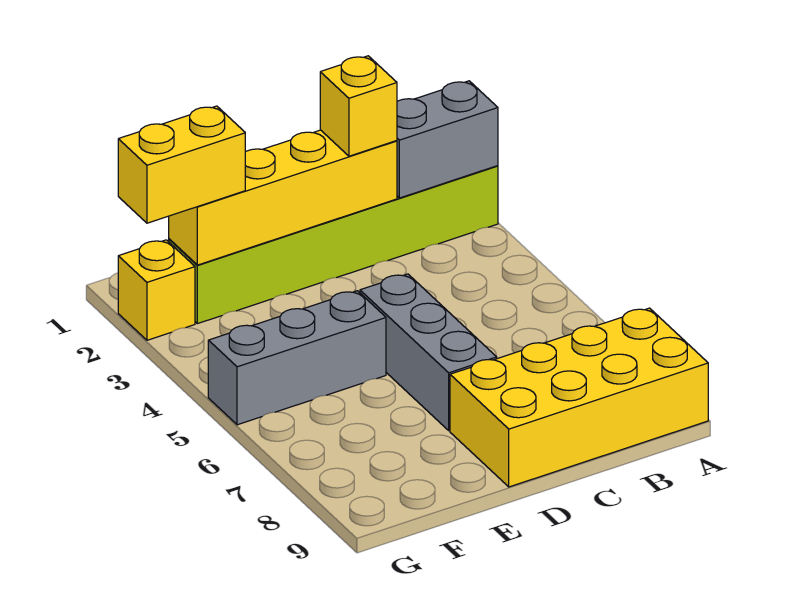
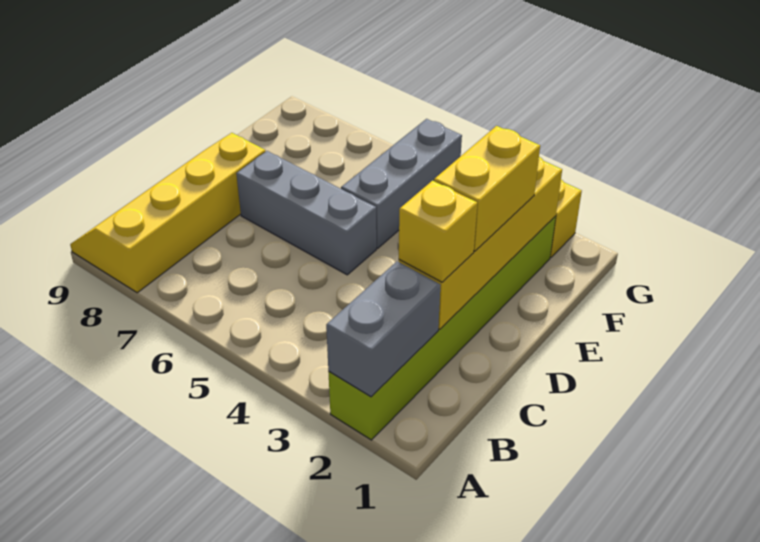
yellow 2x4 brick [450,308,708,487] -> yellow 2x4 slope [70,133,265,293]
yellow 1x2 brick [118,106,245,223] -> yellow 1x2 brick moved to [434,126,540,251]

